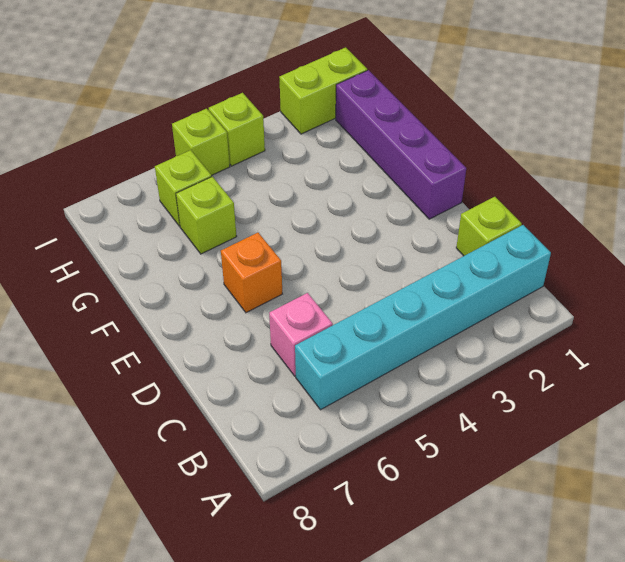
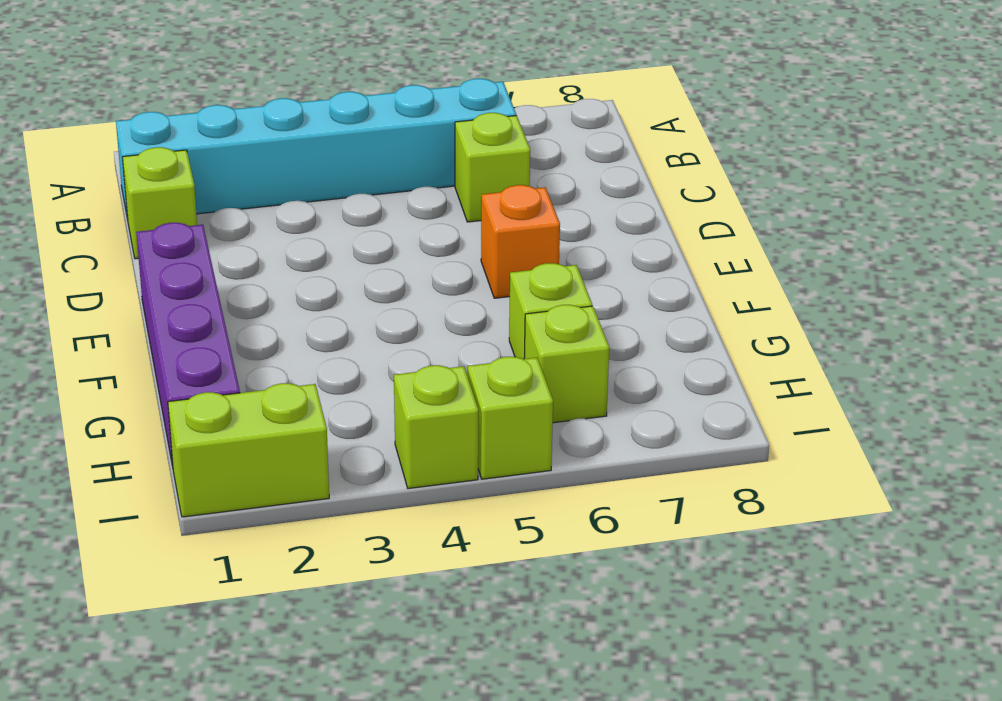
pink 1x1 brick [269,293,333,376] -> lime 1x1 brick [455,113,530,222]

